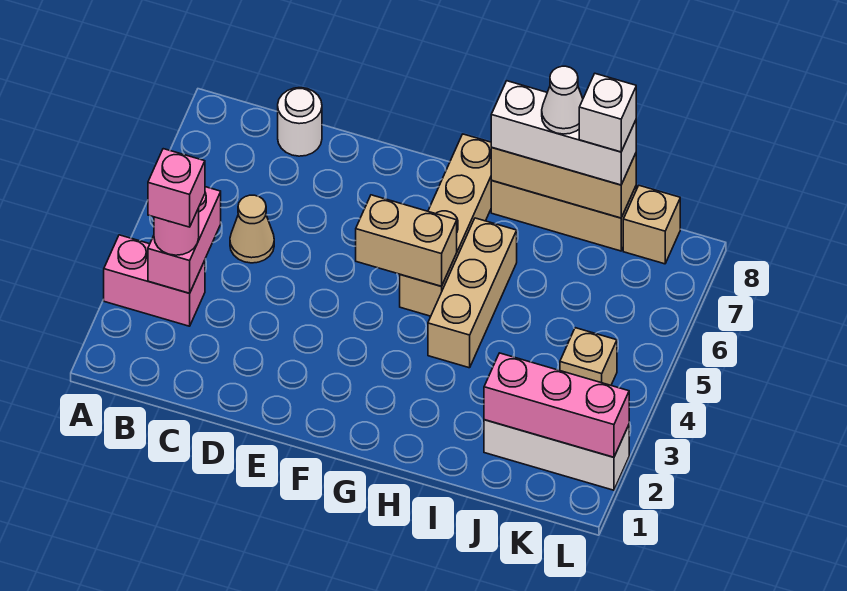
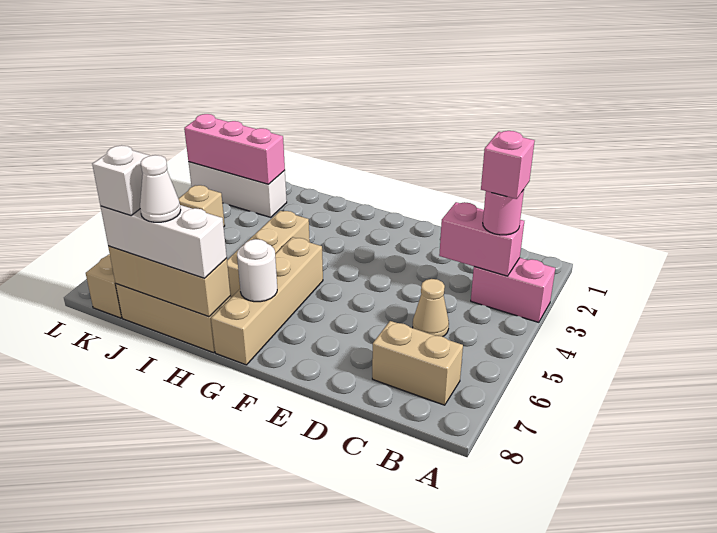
pink 1x2 brick [148,187,221,293] -> pink 1x2 brick turned to [439,202,524,276]
white 1x1 round brick [278,88,322,156] -> white 1x1 round brick moved to [237,239,277,302]
tan 1x2 brick [356,195,457,286] -> tan 1x2 brick moved to [372,321,463,405]

